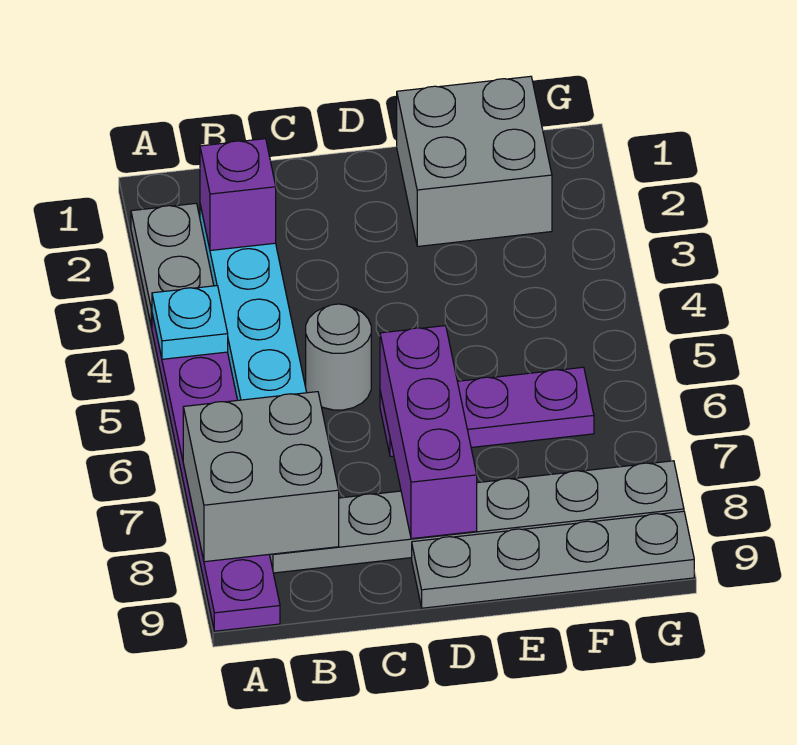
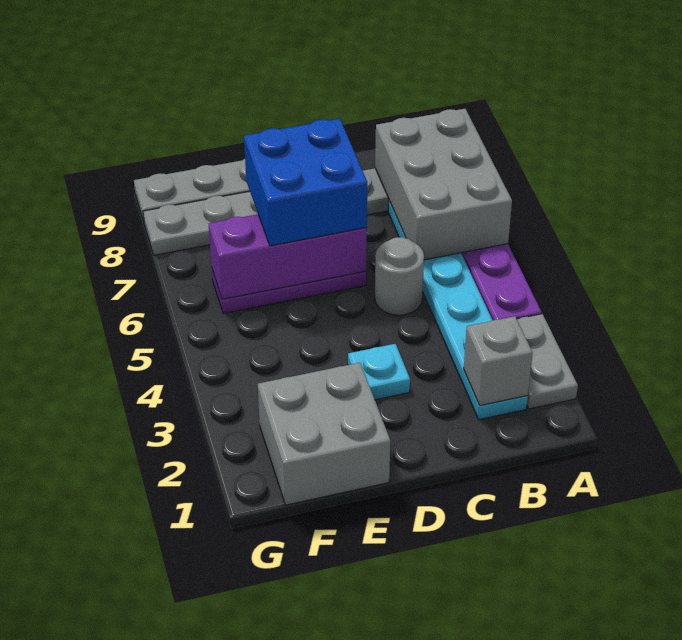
cyan 1x1 plate [152,286,228,359] -> cyan 1x1 plate moved to [348,344,410,400]
grey 2x2 brick [183,392,339,562] -> grey 2x3 brick [375,109,512,260]
purple 1x1 brick [200,139,276,251] -> grey 1x1 brick [464,316,533,406]
purple 1x3 brick [380,326,477,539] -> purple 1x3 brick turned to [209,214,367,299]
none -> blue 2x2 brick [244,119,367,246]

